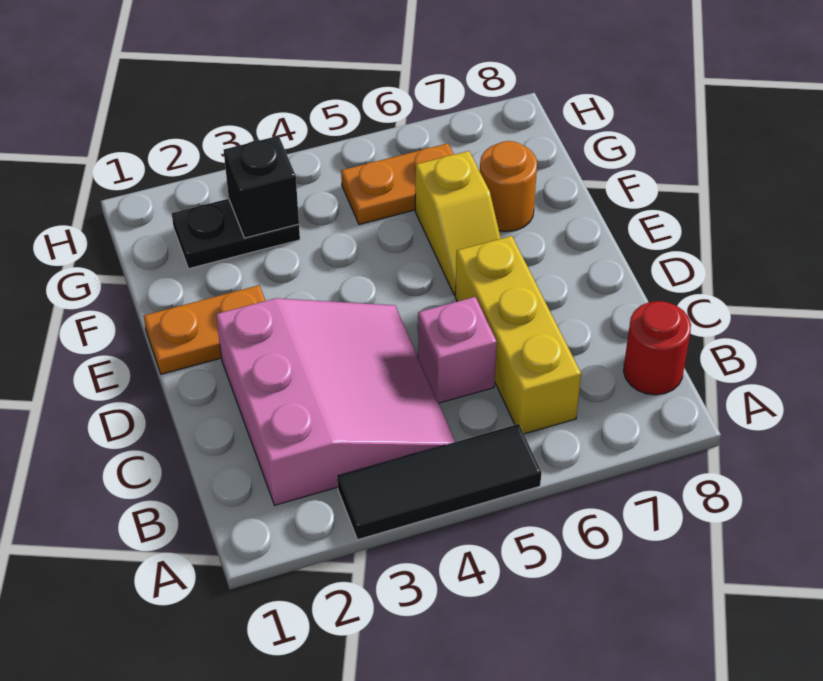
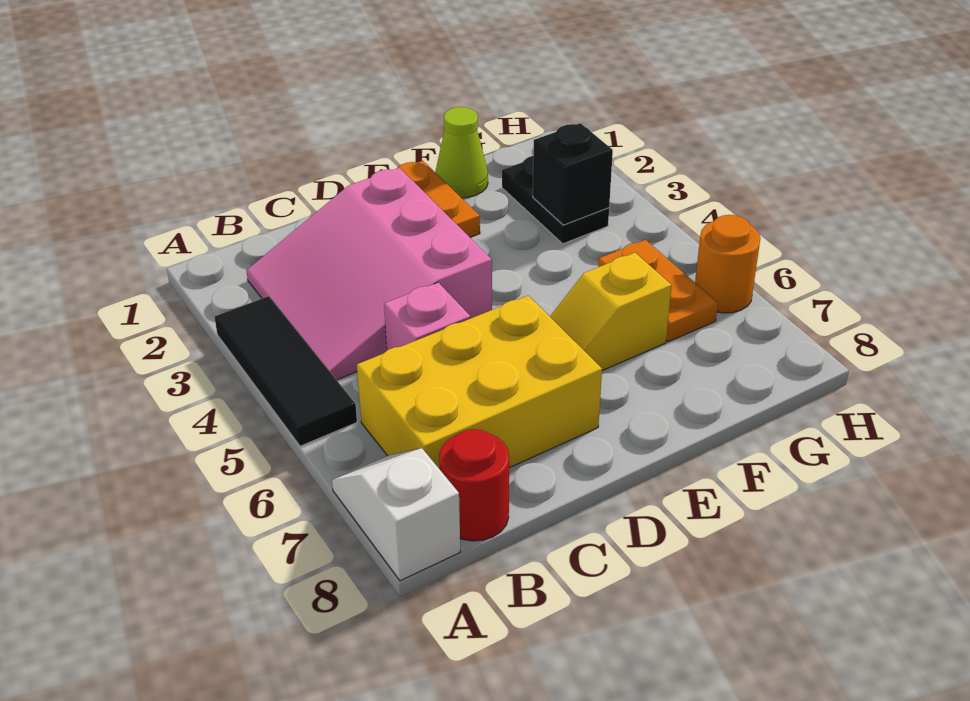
none -> white 1x2 slope [332,448,460,581]
pink 3x3 slope [216,298,455,505] -> pink 3x3 slope turned to [247,168,492,380]
yellow 1x3 brick [455,236,581,434] -> yellow 2x3 brick [357,296,602,469]
none -> lime 1x1 cone [435,107,488,198]
orange 1x1 round brick [480,141,537,232] -> orange 1x1 round brick moved to [695,215,760,313]

